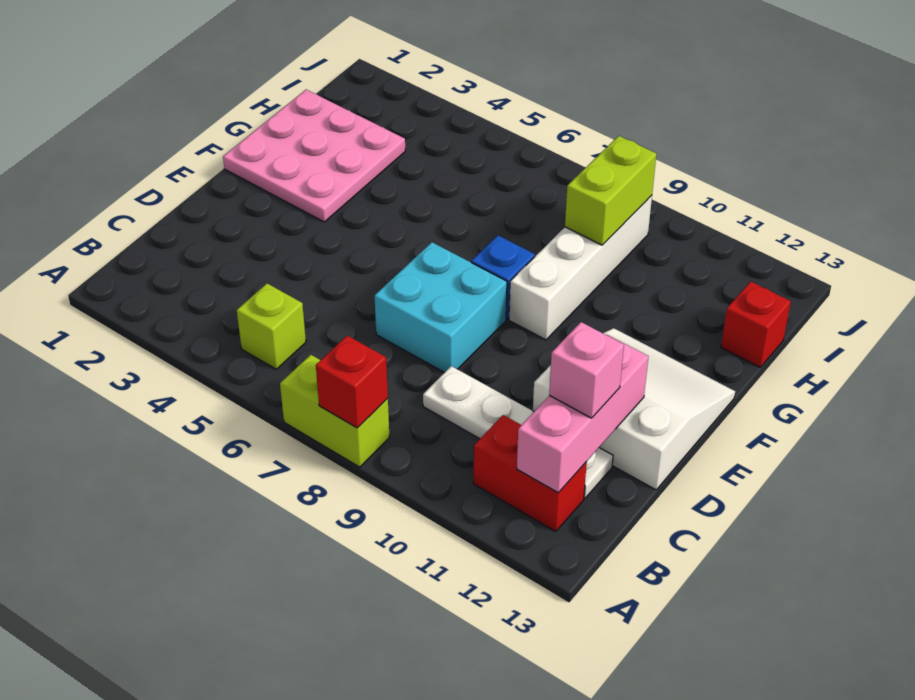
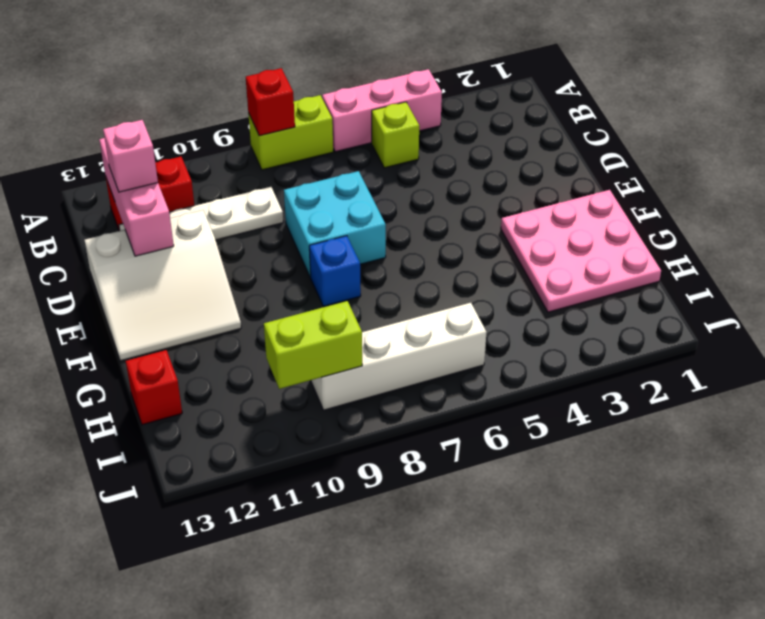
none -> pink 1x3 brick [322,69,442,152]
white 1x4 brick [509,195,652,340] -> white 1x4 brick turned to [311,303,486,410]
lime 1x2 brick [565,136,656,245] -> lime 1x2 brick turned to [264,301,362,389]

